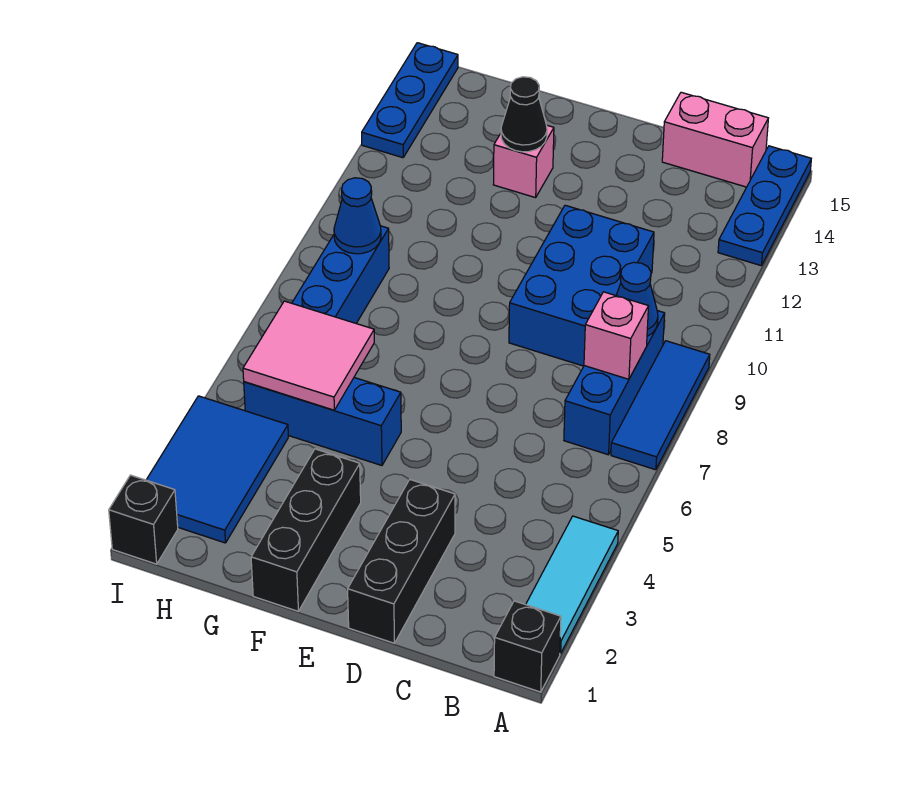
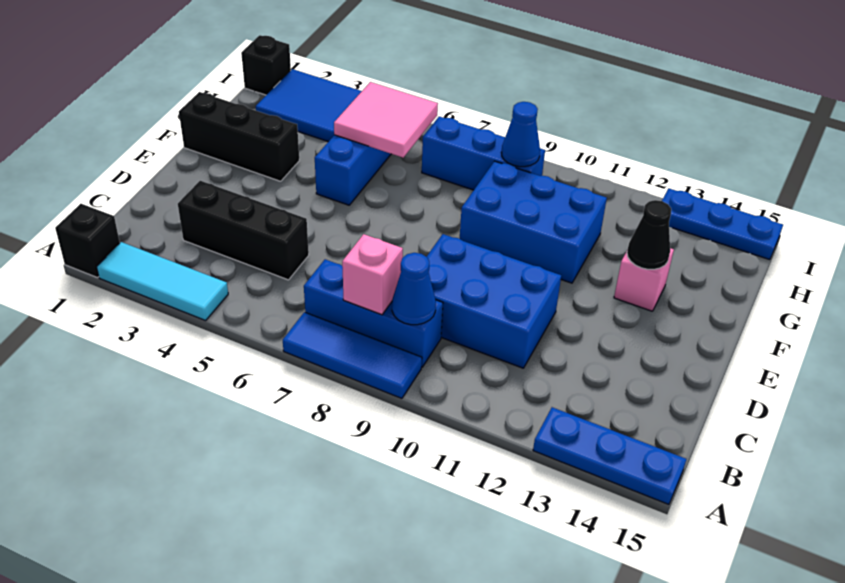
pink 1x2 brick [662,92,768,187] -> none
black 1x3 brick [348,480,455,643] -> black 1x3 brick moved to [178,181,309,280]
none -> blue 2x3 brick [460,161,607,283]

